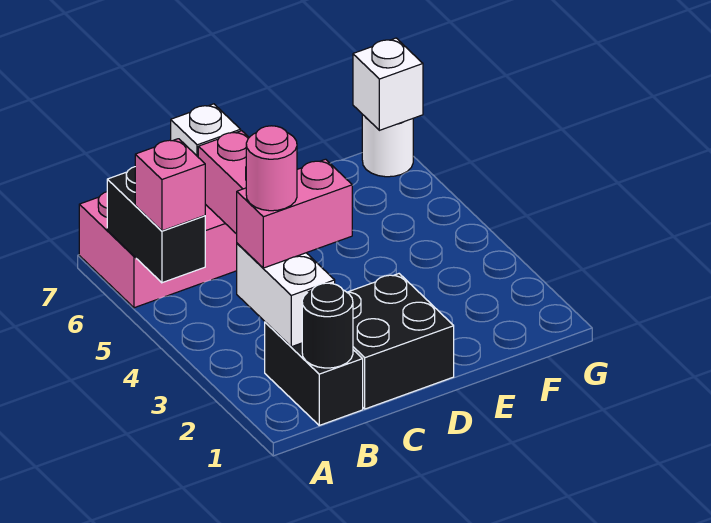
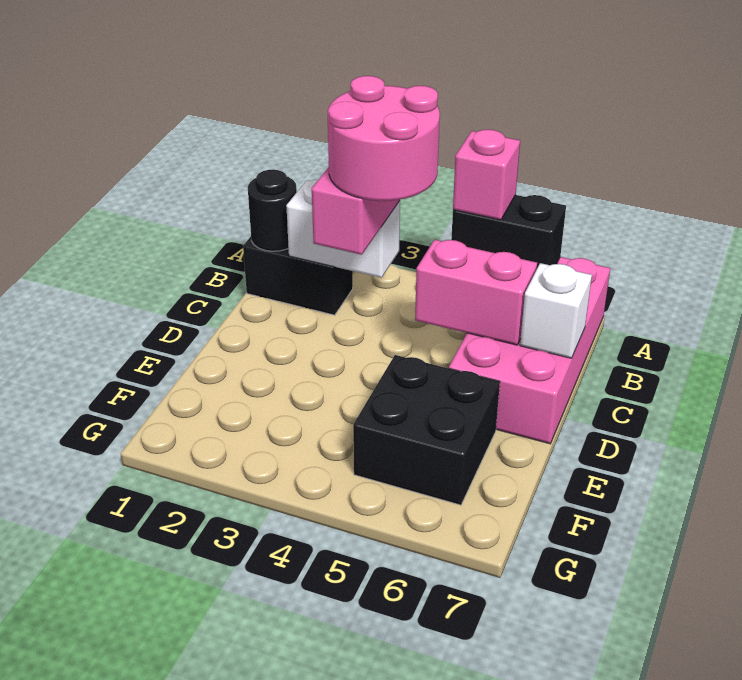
pink 1x1 round brick [246,126,297,211] -> pink 2x2 round brick [328,76,440,201]
black 2x2 brick [347,274,454,409] -> black 2x2 brick moved to [353,355,500,505]
white 1x1 round brick [362,114,413,177] -> none
white 1x1 brick [353,38,423,130] -> none

